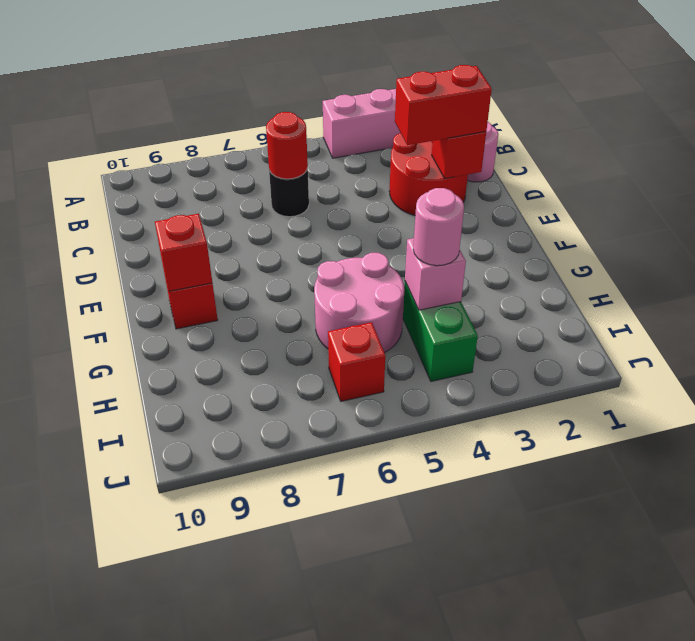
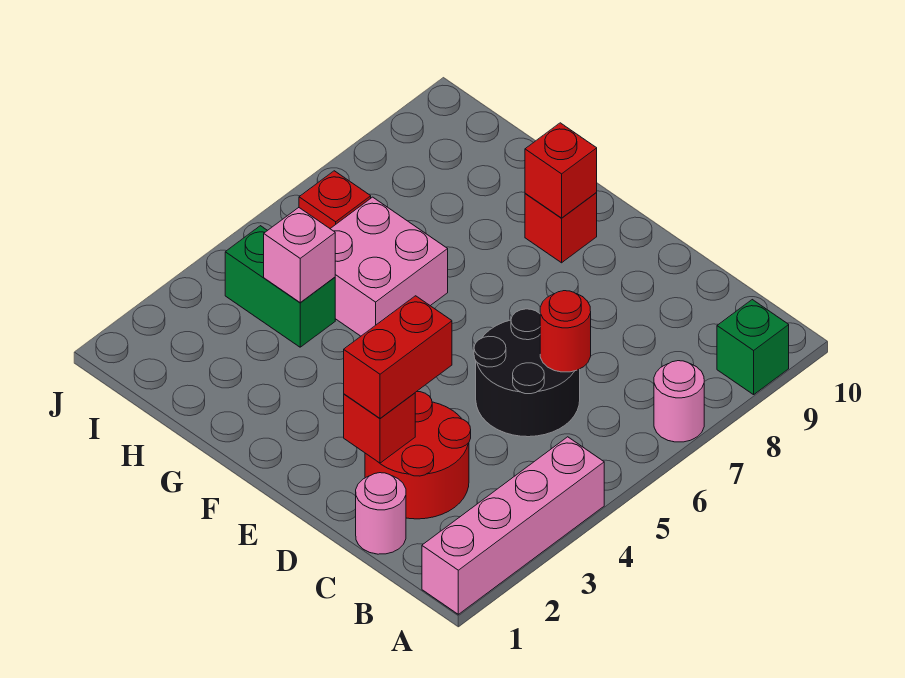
none -> green 1x1 brick [717,300,789,395]
black 1x1 round brick [269,168,309,217] -> black 2x2 round brick [474,309,580,437]
pink 2x2 round brick [314,253,405,352] -> pink 2x2 brick [330,197,448,336]
pink 1x1 round brick [413,188,464,266] -> pink 1x1 round brick moved to [654,361,704,442]

